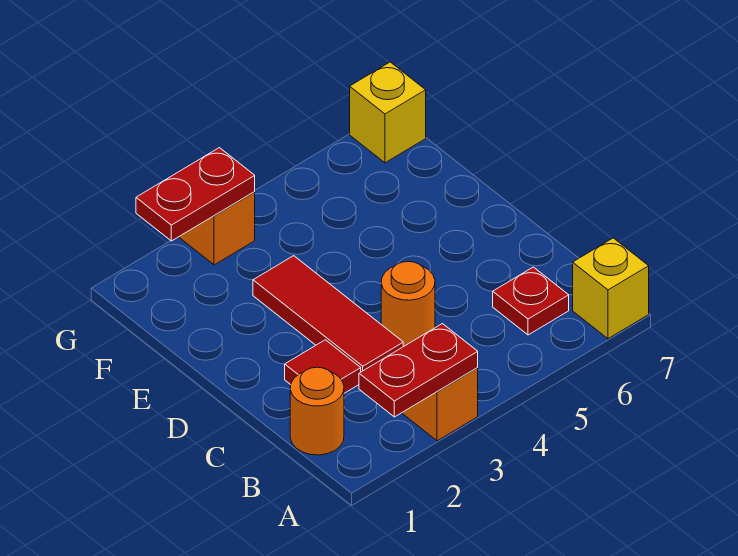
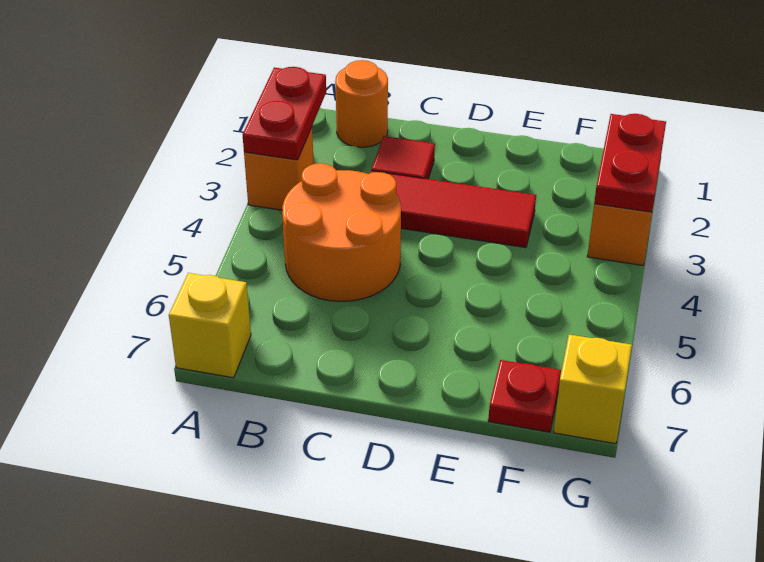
red 1x1 plate [493,267,569,335] -> red 1x1 plate moved to [488,360,561,432]
orange 1x1 round brick [381,262,435,347] -> orange 2x2 round brick [282,163,401,302]

